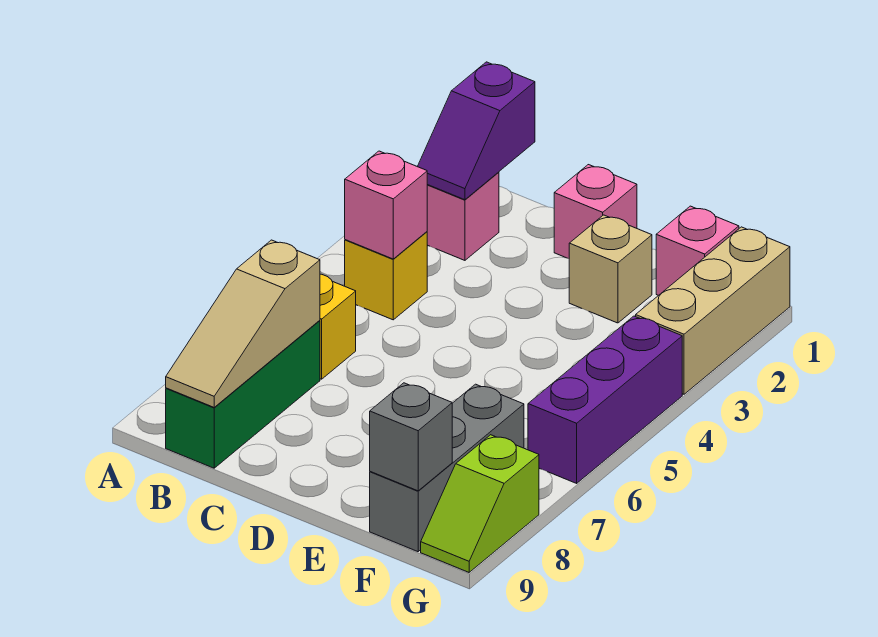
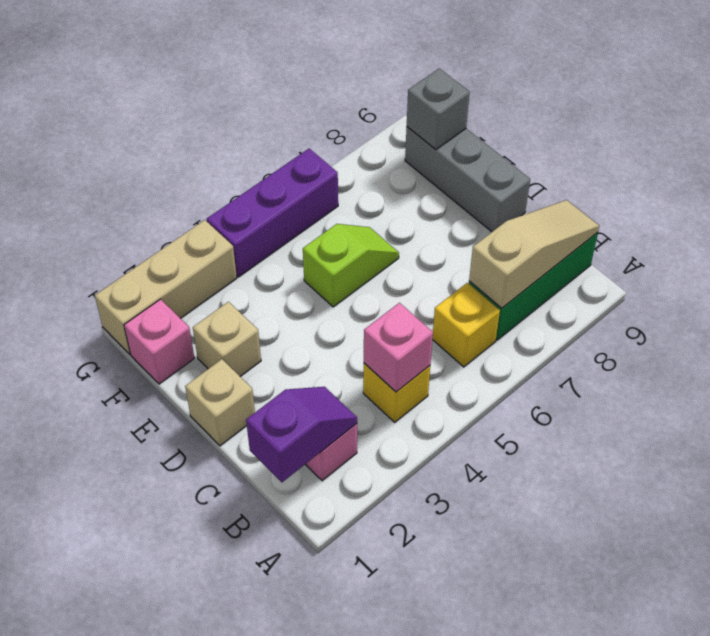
pink 1x1 brick [554,165,637,259] -> tan 1x1 brick [185,359,255,446]
grey 1x3 brick [370,384,524,552] -> grey 1x3 brick turned to [405,127,530,232]
lime 1x2 slope [421,435,539,572] -> lime 1x2 slope moved to [303,224,399,307]

